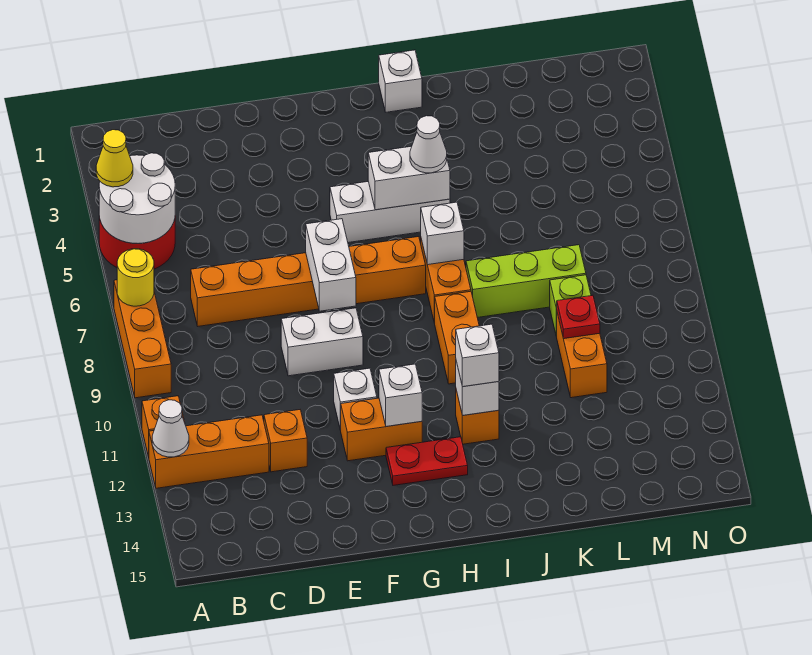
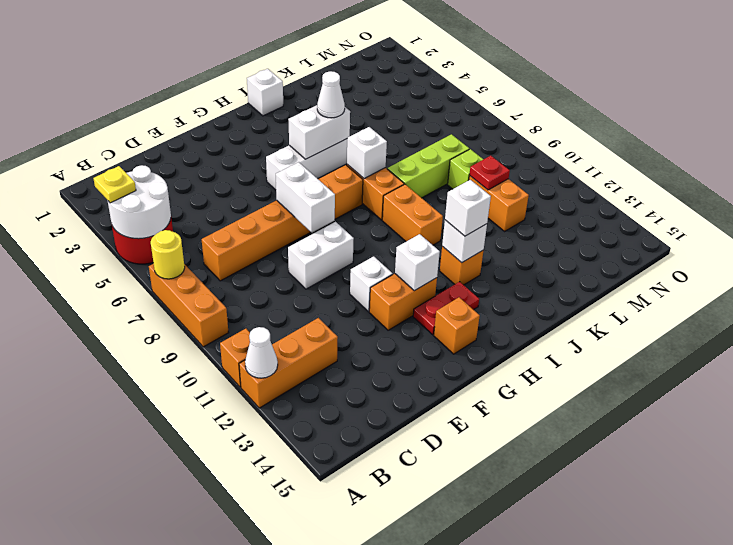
yellow 1x1 cone [96,130,133,187] -> yellow 1x1 plate [93,166,136,203]
orange 1x1 brick [264,410,307,472] -> orange 1x1 brick moved to [434,297,480,354]

